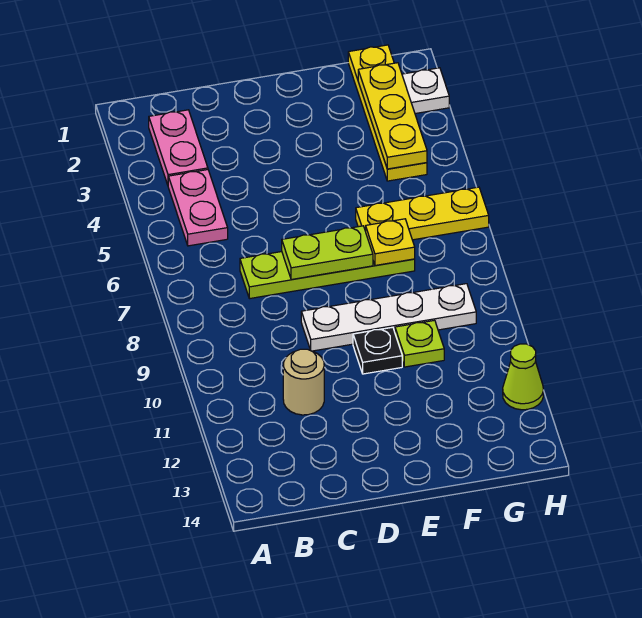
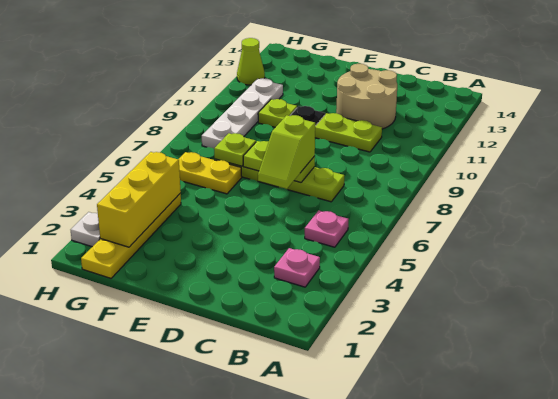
pink 1x2 plate [149,110,208,185] -> pink 1x1 plate [274,248,320,287]
pink 1x2 plate [168,170,228,246] -> pink 1x1 plate [305,211,348,247]
none -> lime 1x2 plate [315,113,382,152]
tan 1x1 round brick [283,349,324,415] -> tan 2x2 round brick [336,64,397,129]
none -> lime 1x2 slope [258,115,315,189]
white 1x4 plate [301,284,476,351] -> white 1x4 plate turned to [202,78,283,149]
yellow 1x3 plate [356,187,489,240] -> yellow 1x2 plate [178,152,242,194]
yellow 1x1 plate [366,219,415,266] -> lime 1x1 plate [214,133,256,166]
yellow 1x3 plate [358,63,427,169] -> yellow 1x3 brick [97,152,181,247]

